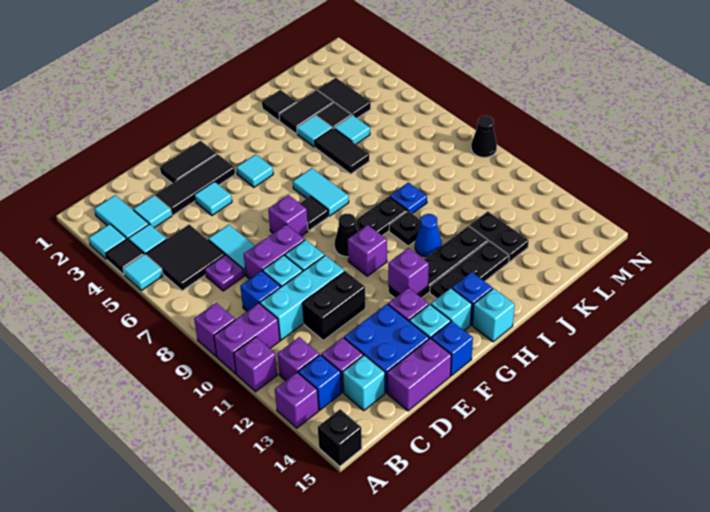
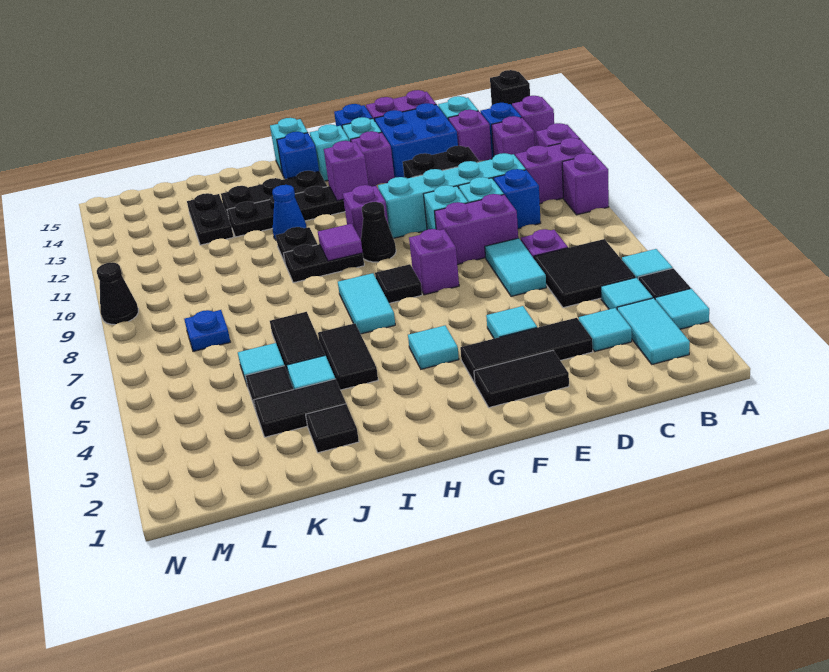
cyan 1x3 brick [260,255,345,340] -> cyan 1x4 brick [378,153,526,238]
none -> purple 1x1 tile [318,224,363,261]
blue 1x1 plate [390,182,427,214] -> blue 1x1 plate moved to [184,310,230,352]
black 1x2 tile [318,78,371,118] -> black 1x2 tile moved to [318,323,378,390]

